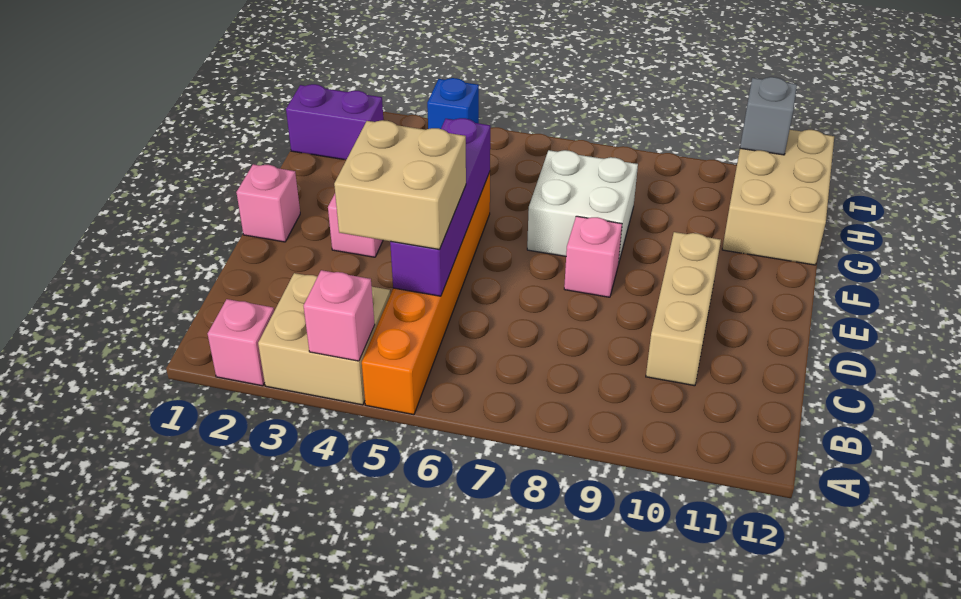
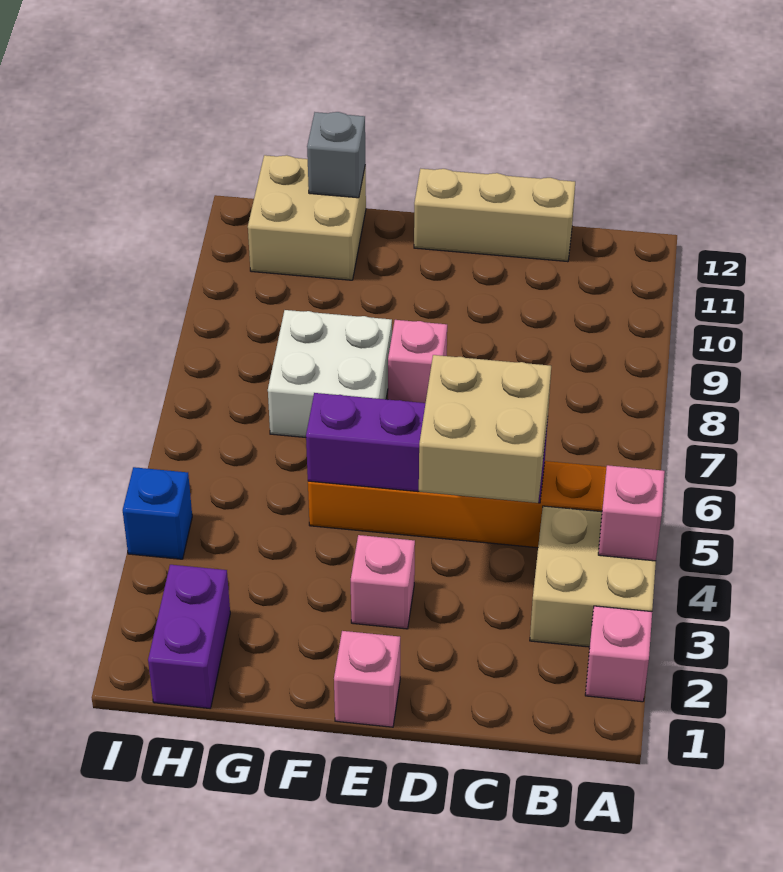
tan 1x3 brick [646,232,721,386] -> tan 1x3 brick moved to [414,169,575,262]
tan 2x3 brick [722,130,834,265] -> tan 2x2 brick [248,155,366,280]
grey 1x1 brick [740,77,797,155] -> grey 1x1 brick moved to [307,112,365,198]

